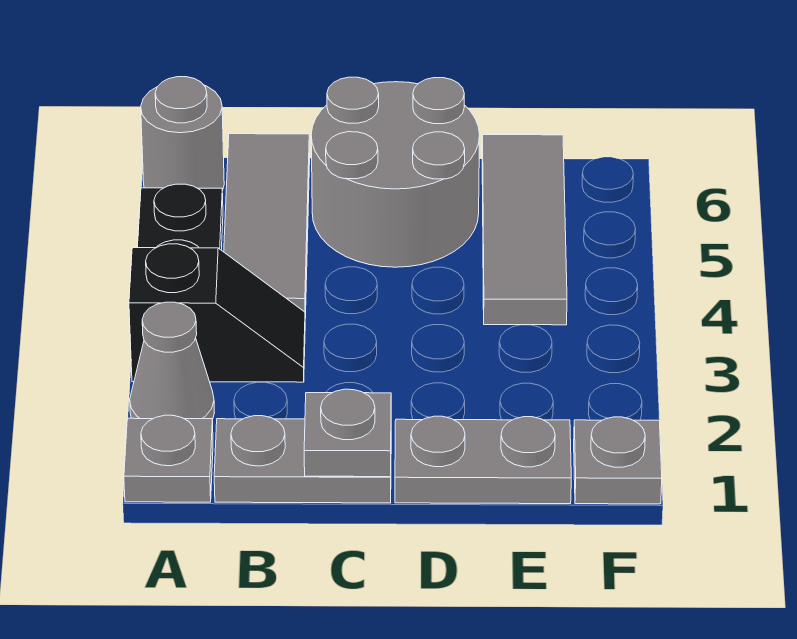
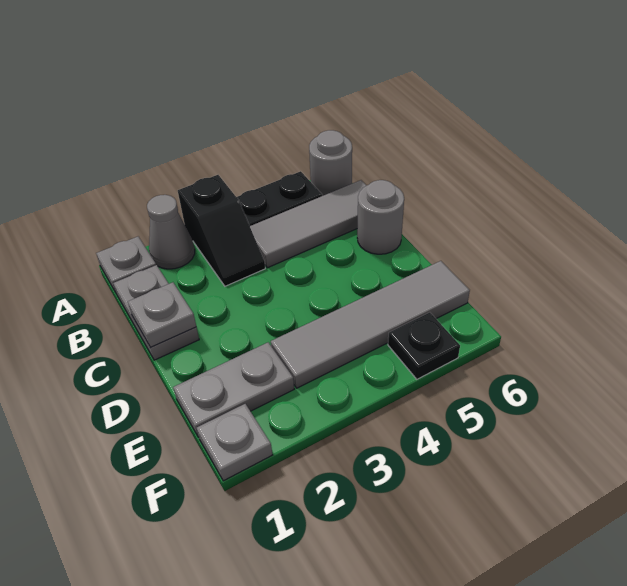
grey 2x2 round brick [311,77,480,267] -> grey 1x1 round brick [357,180,404,254]
grey 1x2 plate [395,416,571,504] -> grey 1x2 plate turned to [173,342,294,437]
grey 1x3 tile [482,135,567,325] -> grey 1x4 tile [271,261,470,388]
none -> black 1x1 plate [388,312,460,379]

